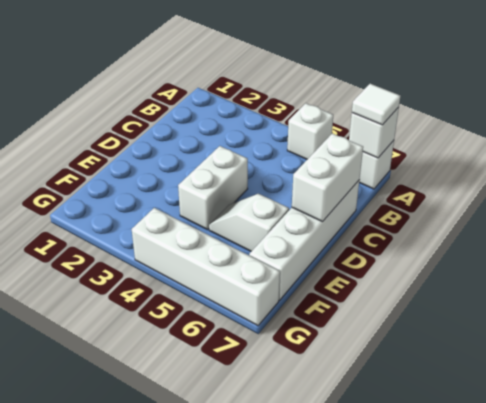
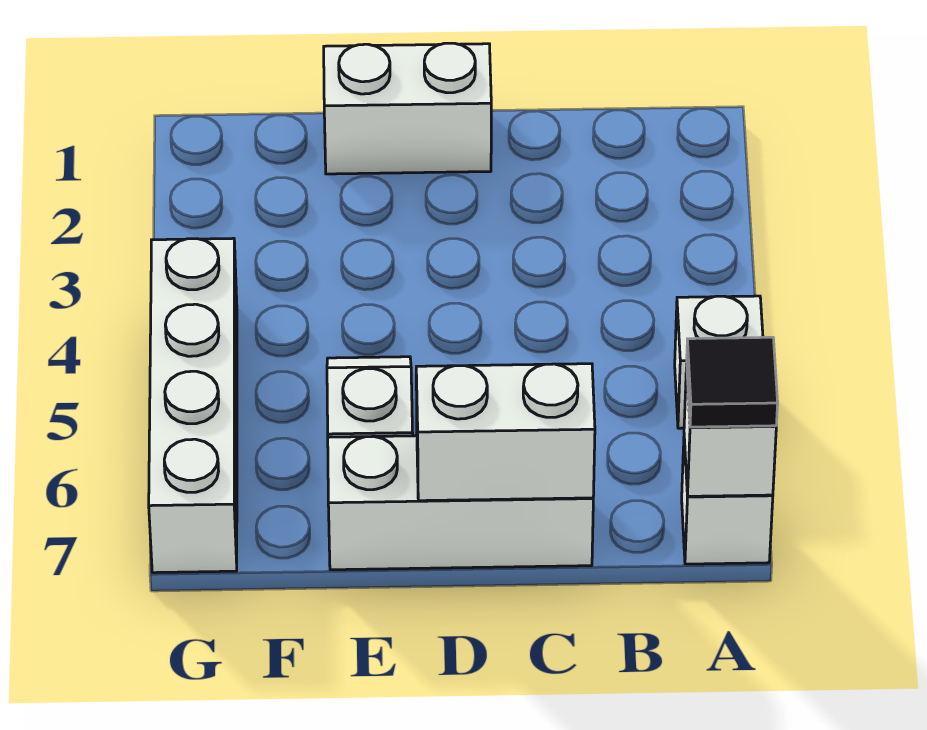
white 1x1 tile [352,84,400,125] -> black 1x1 tile [687,337,778,427]
white 1x4 brick [249,181,359,300] -> white 1x3 brick [328,436,593,570]
white 1x2 brick [178,146,248,230] -> white 1x2 brick moved to [324,43,491,174]

